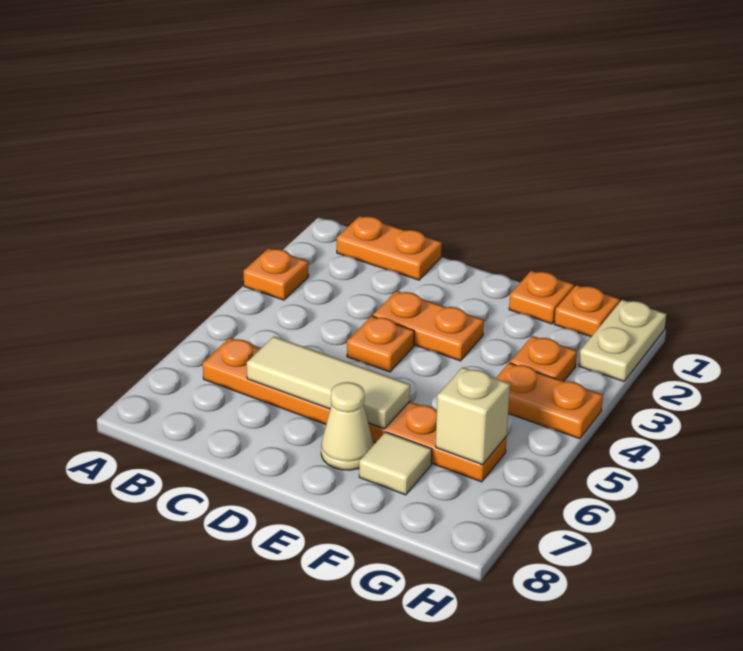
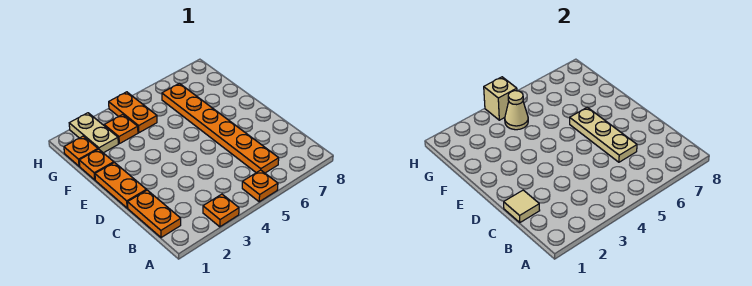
tan 1x3 tile [247,336,410,429] -> tan 1x3 plate [570,107,637,162]
orange 1x2 plate [373,291,484,361] -> orange 1x2 plate moved to [95,163,146,208]
orange 1x1 plate [347,316,414,372] -> orange 1x1 plate moved to [242,170,278,202]
tan 1x1 cone [321,382,373,470] -> tan 1x1 cone moved to [505,91,528,130]
tan 1x1 tile [359,432,432,495] -> tan 1x1 tile moved to [504,190,540,223]
tan 1x1 brick [436,367,510,465] -> tan 1x1 brick moved to [484,77,517,120]
tan 1x2 plate [579,300,666,381] -> tan 1x2 plate turned to [69,113,118,153]

